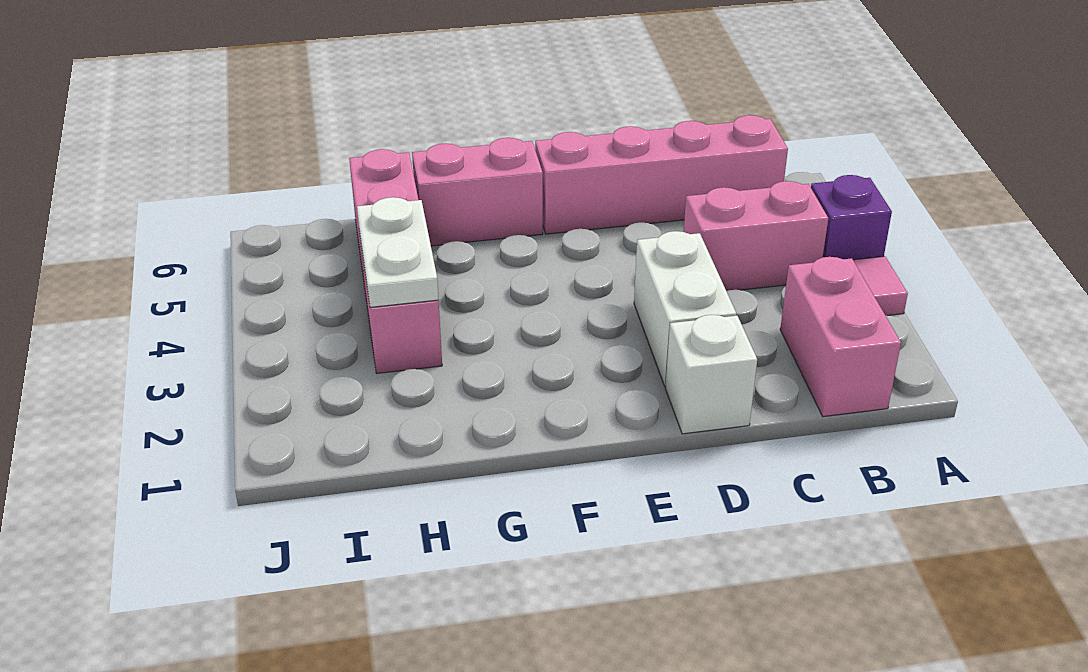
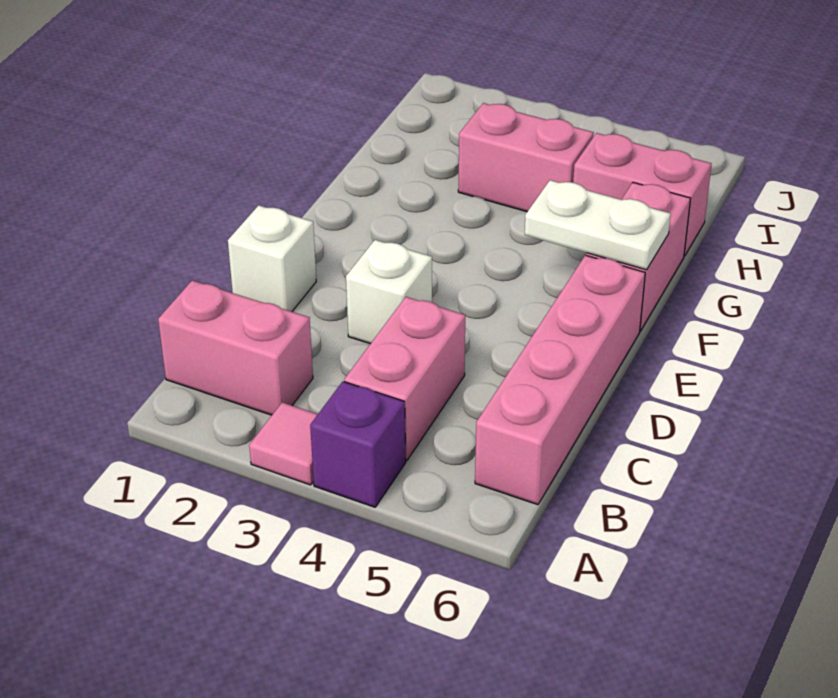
white 1x2 brick [634,231,736,386] -> white 1x1 brick [346,240,432,344]
white 1x2 plate [357,197,439,307] -> white 1x2 plate moved to [525,180,671,270]

